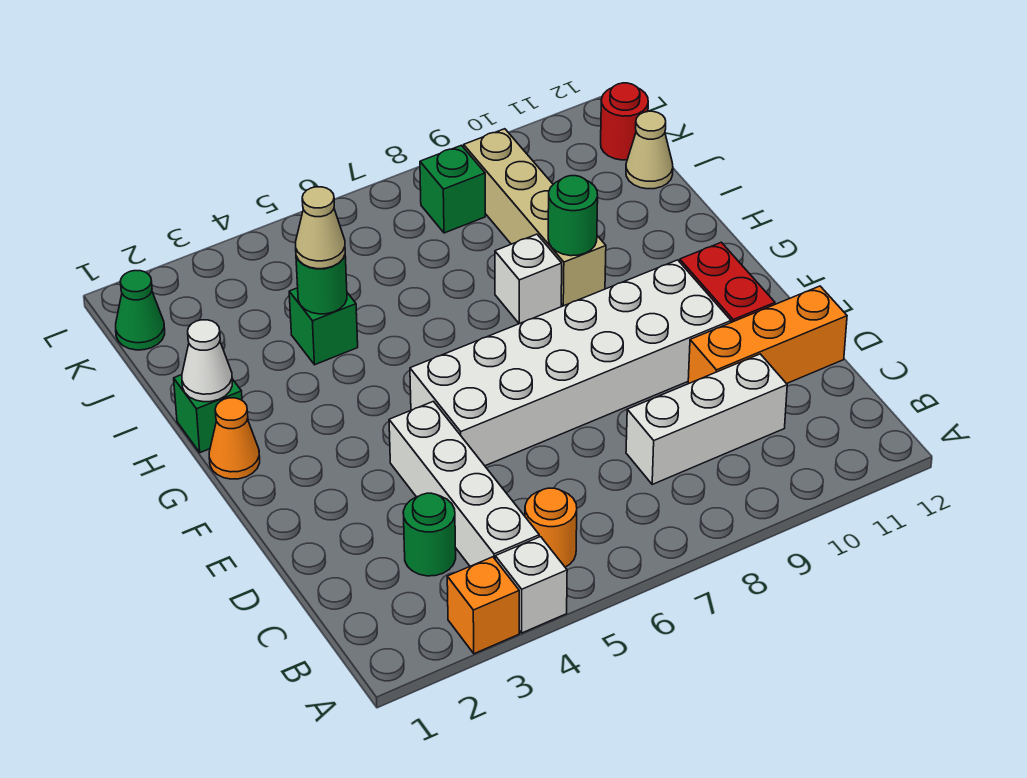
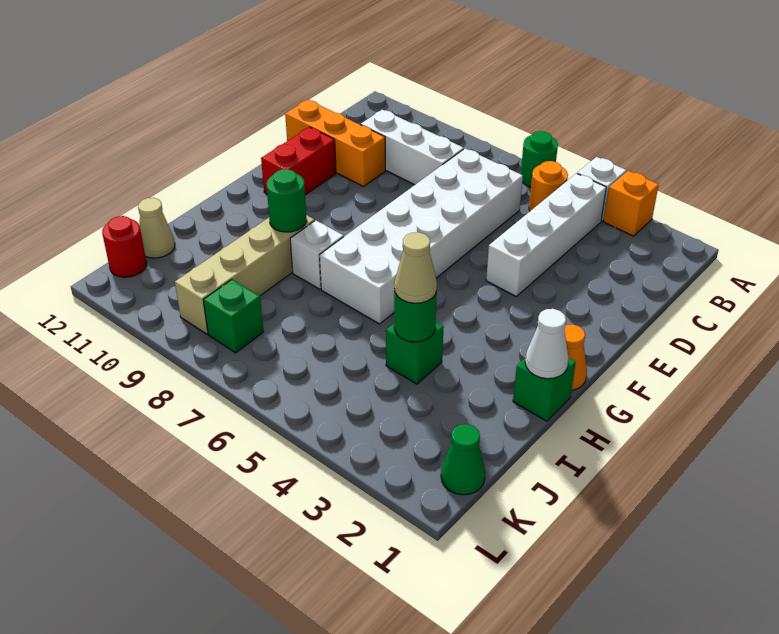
green 1x1 round brick [403,493,456,576] -> green 1x1 round brick moved to [521,131,558,187]
white 2x6 brick [410,260,731,466] -> white 2x6 brick turned to [320,148,523,324]

